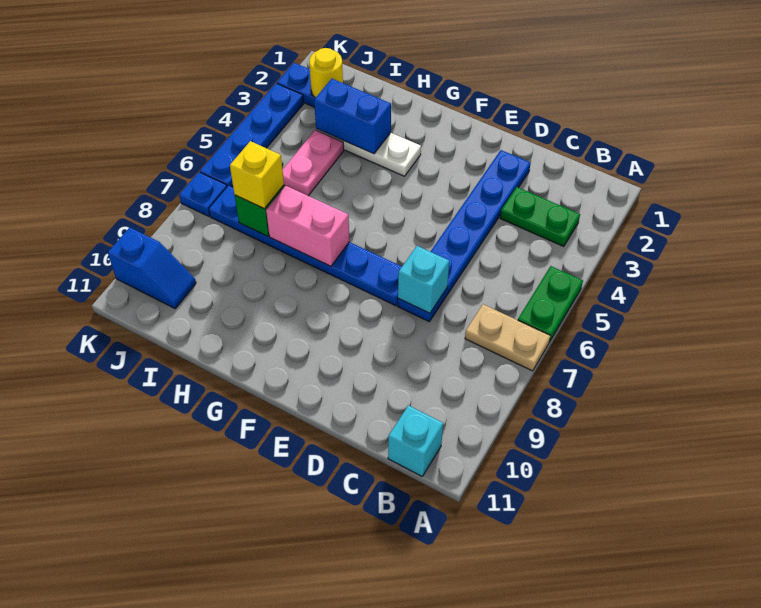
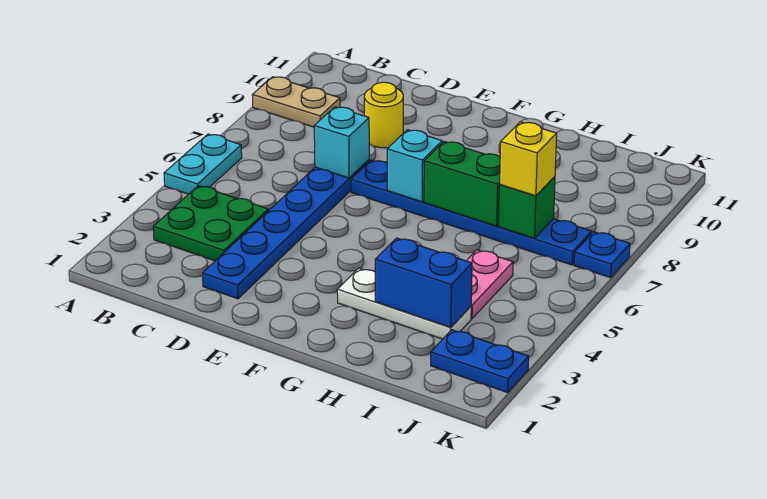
green 1x2 plate [518,266,583,342] -> cyan 1x2 plate [164,134,242,194]
tan 1x2 plate [465,304,550,371] -> tan 1x2 plate moved to [253,77,340,127]
green 1x2 plate [500,187,580,247] -> green 2x2 plate [153,186,268,261]
cyan 1x1 brick [388,405,443,476] -> cyan 1x1 brick moved to [387,130,442,202]
pink 1x2 brick [266,186,349,266] -> green 1x2 brick [424,141,500,226]
yellow 1x1 round brick [309,48,343,98] -> yellow 1x1 round brick moved to [364,82,403,148]
blue 1x2 slope [108,227,196,308] -> none
blue 1x4 plate [200,83,304,188] -> none

